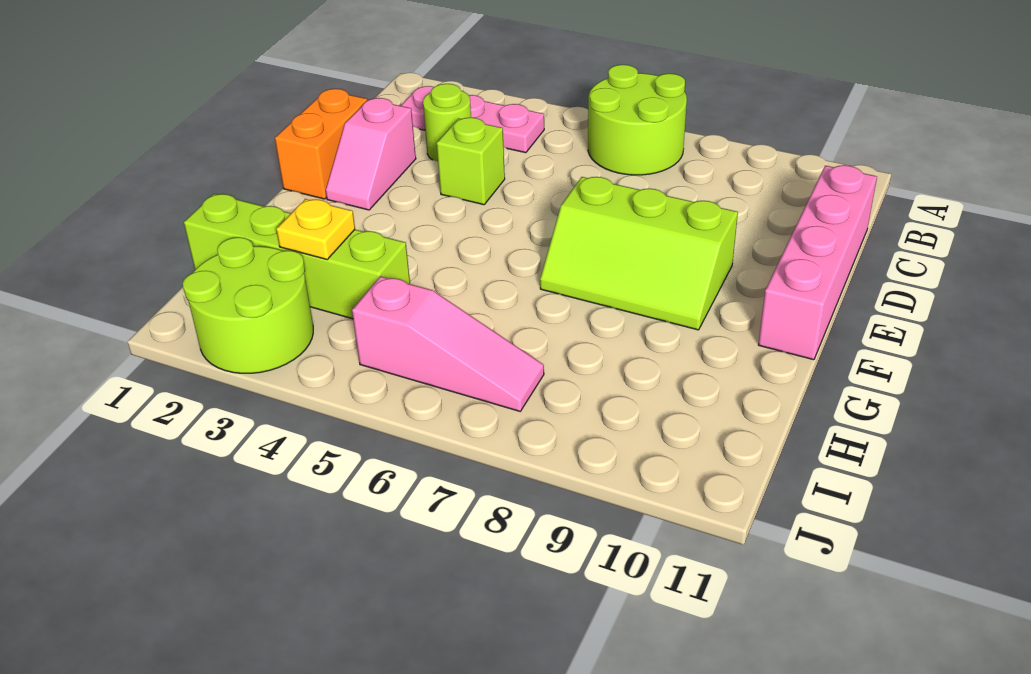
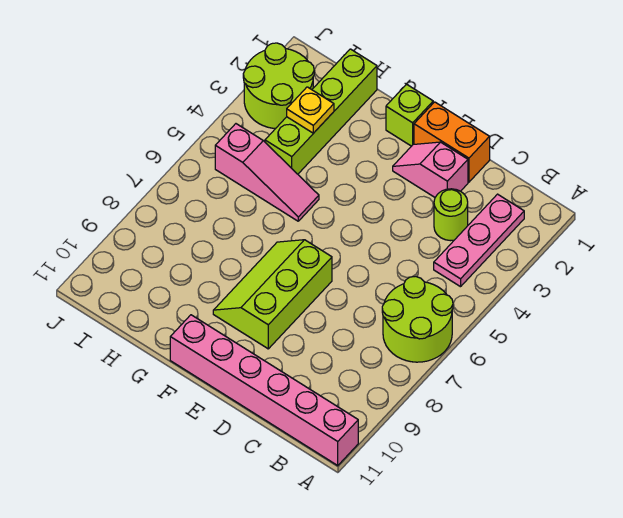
pink 1x4 brick [758,165,877,360] -> pink 1x6 brick [170,315,358,465]
lime 1x1 brick [437,118,505,205] -> lime 1x1 brick moved to [386,84,433,146]
pink 1x3 slope [352,276,544,411] -> pink 1x3 slope turned to [215,124,319,221]

